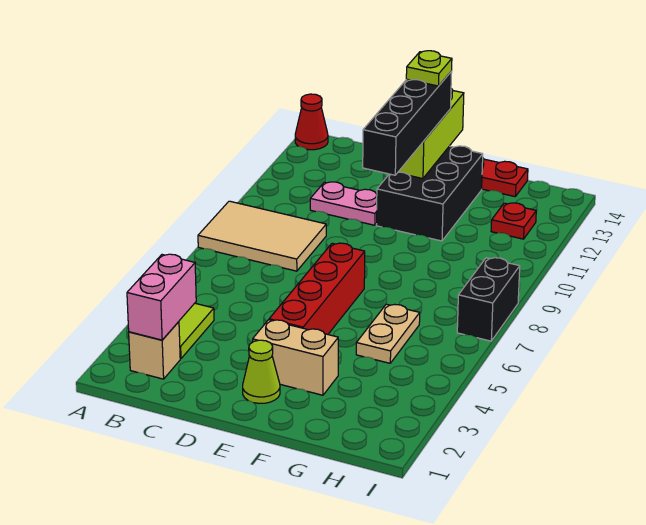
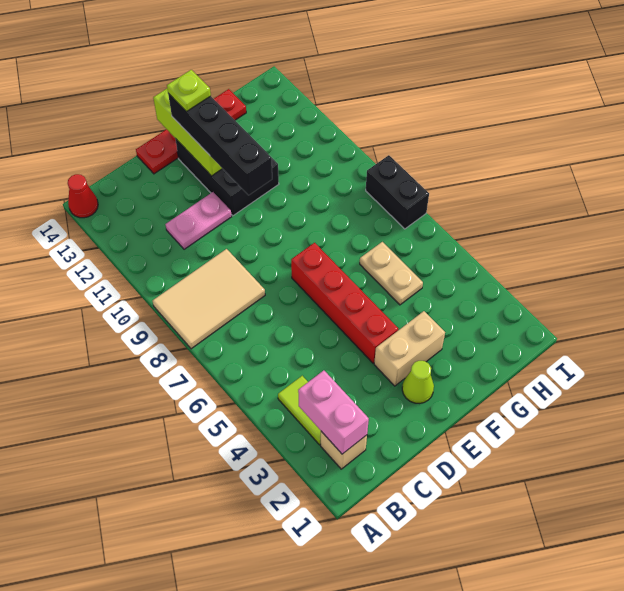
red 1x1 plate [491,203,536,239] -> none

